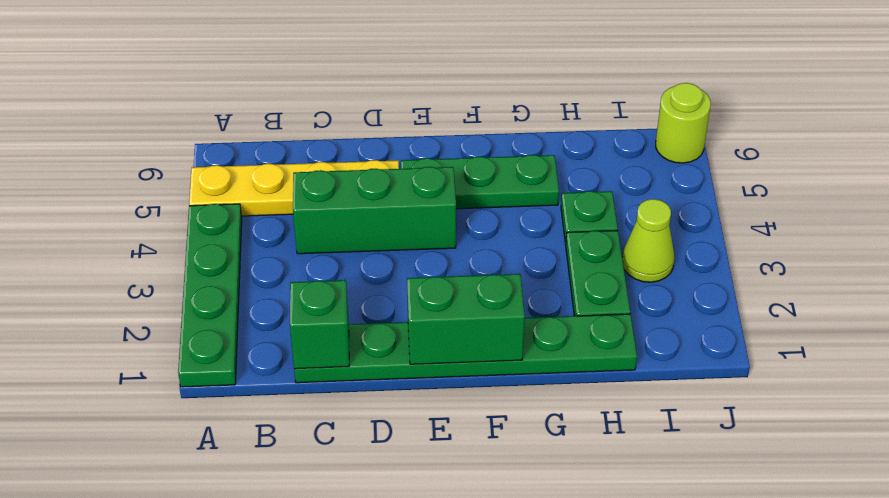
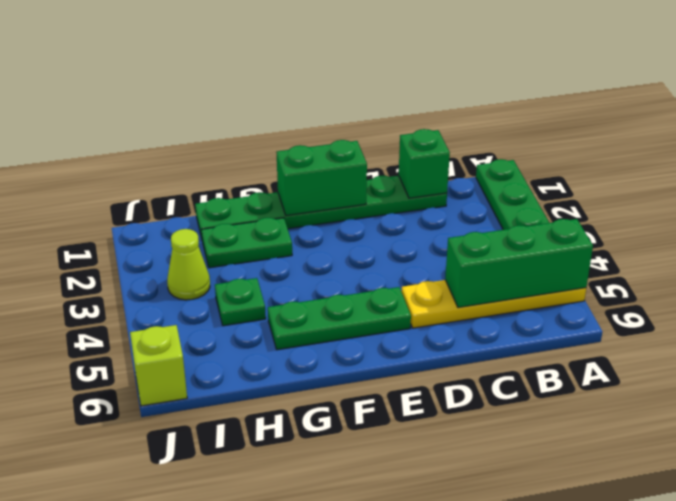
green 1x3 brick [293,167,456,254] -> green 1x3 brick moved to [445,219,593,308]
green 1x2 plate [566,231,630,316] -> green 1x2 plate turned to [202,218,292,268]
lime 1x1 round brick [656,83,711,163] -> lime 1x1 brick [130,325,187,406]

